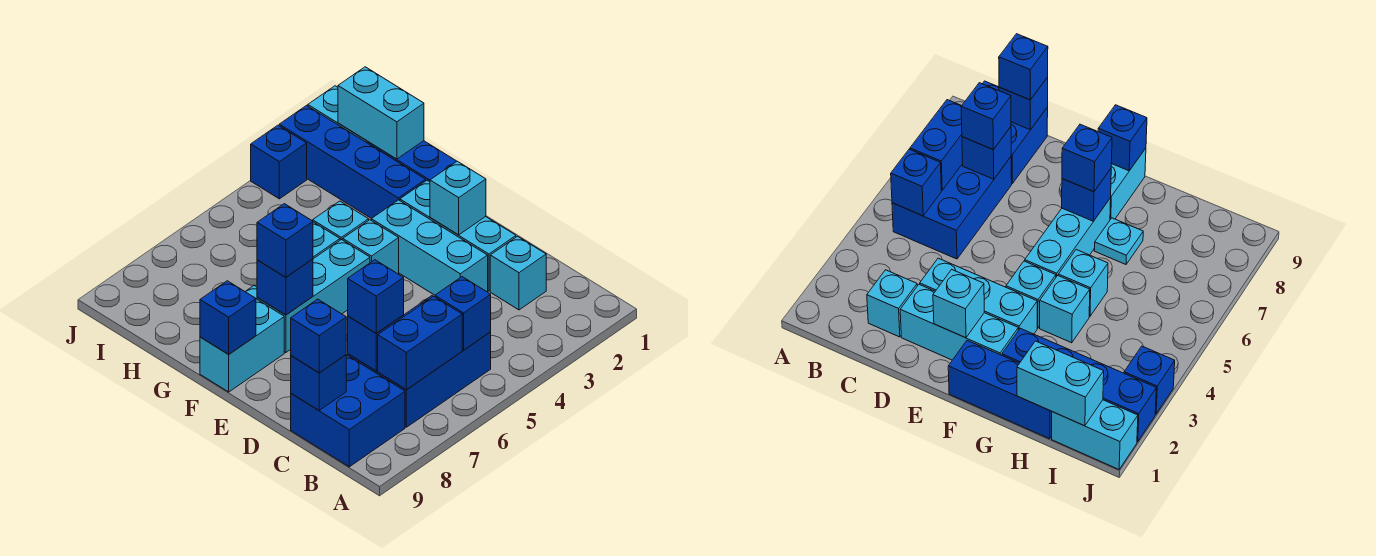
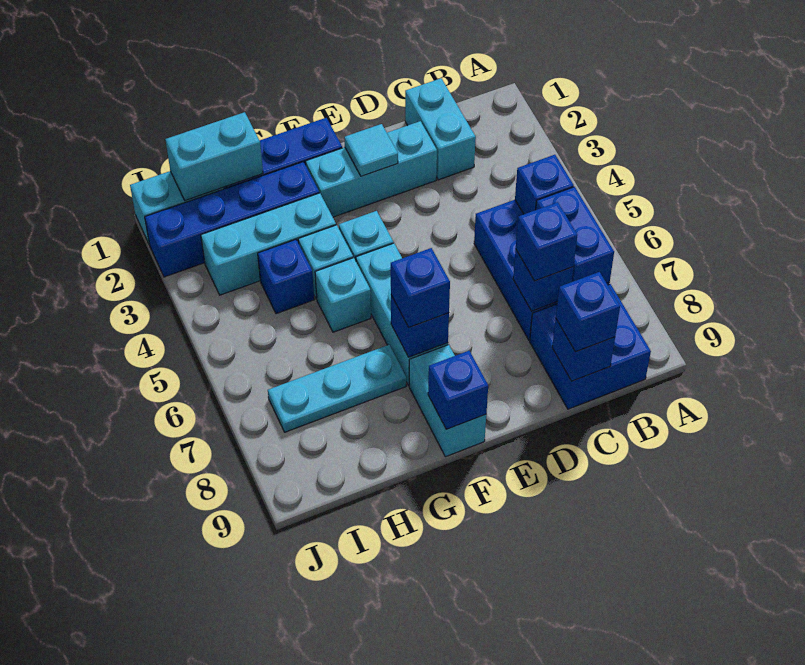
cyan 1x1 brick [490,236,546,310] -> cyan 1x2 brick [405,78,476,180]
cyan 1x3 brick [371,200,488,295] -> cyan 1x3 brick moved to [201,193,336,295]
cyan 1x1 brick [430,161,486,235] -> cyan 1x1 tile [344,124,398,176]
cyan 1x1 plate [1094,218,1143,264] -> cyan 1x3 plate [268,345,406,432]
blue 1x1 brick [251,125,307,199] -> blue 1x1 brick moved to [258,240,314,314]

